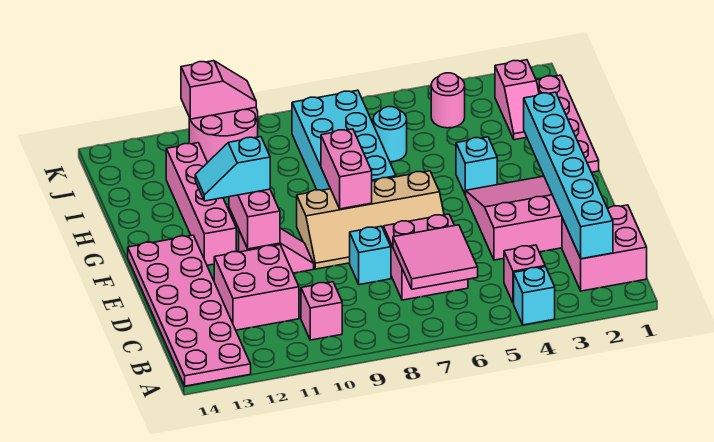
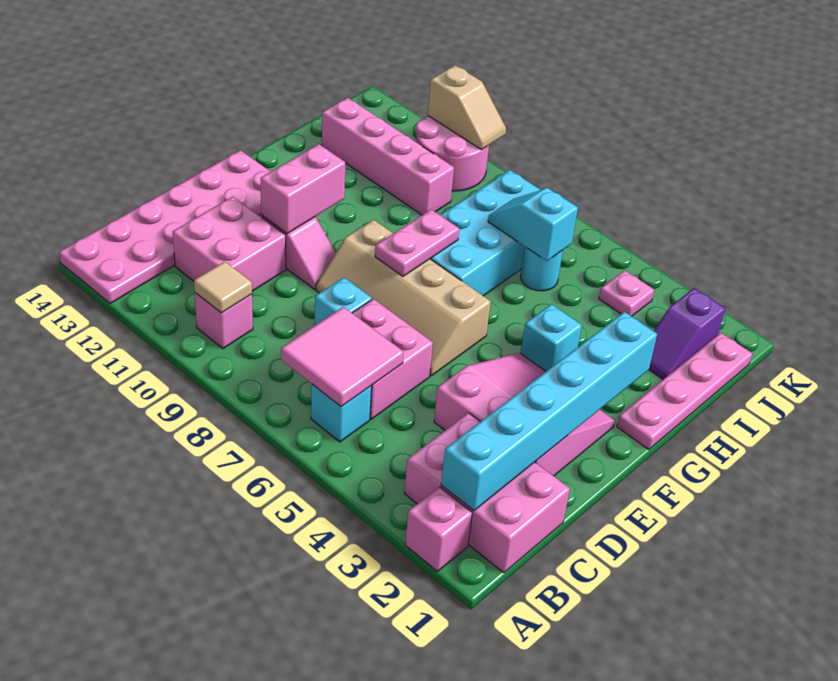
cyan 1x1 brick [514,267,555,325] -> cyan 1x1 brick moved to [311,384,372,442]
pink 2x2 brick [562,205,647,291] -> pink 2x3 brick [405,413,570,573]
pink 1x1 brick [504,245,545,303] -> pink 1x1 brick moved to [405,487,472,571]
none -> tan 1x1 tile [194,262,252,313]
pink 1x2 brick [321,129,372,209] -> pink 1x2 plate [375,209,459,276]
cyan 1x2 slope [195,137,270,201] -> cyan 1x2 slope moved to [488,188,578,261]
pink 1x4 brick [166,143,236,265] -> pink 1x4 brick turned to [322,98,454,215]
pink 1x2 slope [495,60,539,140] -> purple 1x2 slope [649,288,725,379]
pink 1x1 round brick [431,73,465,128] -> pink 1x1 plate [599,270,654,316]
pink 1x2 slope [181,61,256,119] -> tan 1x2 slope [428,65,506,150]

